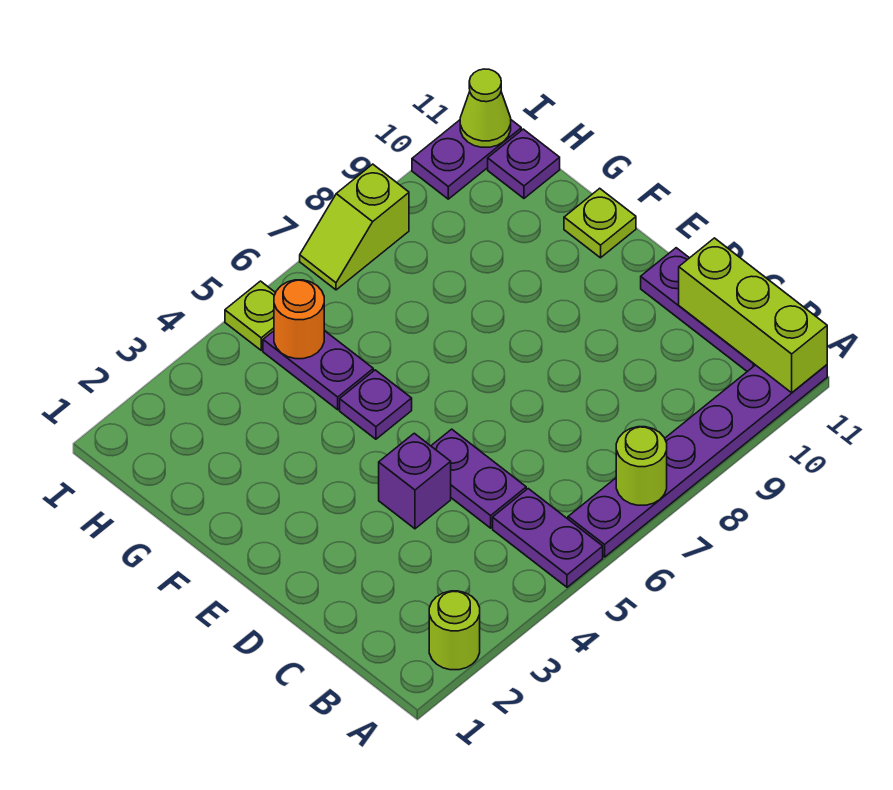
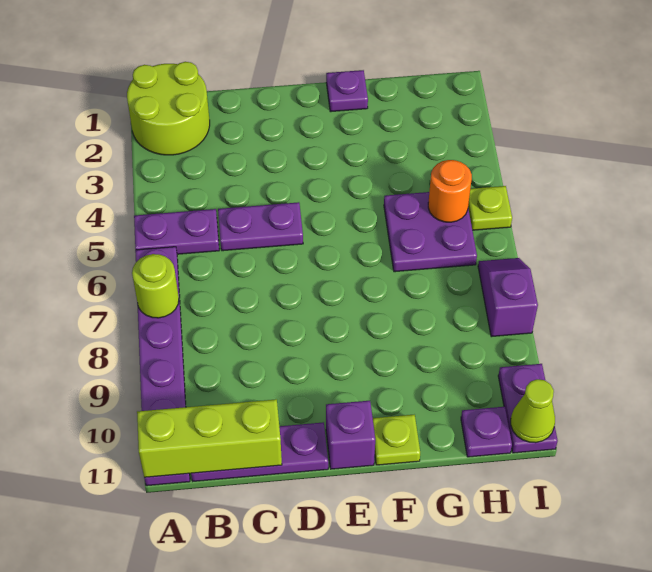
lime 1x1 round brick [429,591,480,670] -> lime 2x2 round brick [127,62,210,155]
purple 1x1 brick [379,433,451,529] -> purple 1x1 brick moved to [326,401,375,469]
purple 1x1 plate [340,370,412,439] -> purple 1x1 plate moved to [326,70,368,112]
purple 1x2 plate [263,331,373,410] -> purple 2x2 plate [384,192,477,272]
lime 1x2 slope [300,164,409,290] -> purple 1x2 slope [478,258,538,337]

